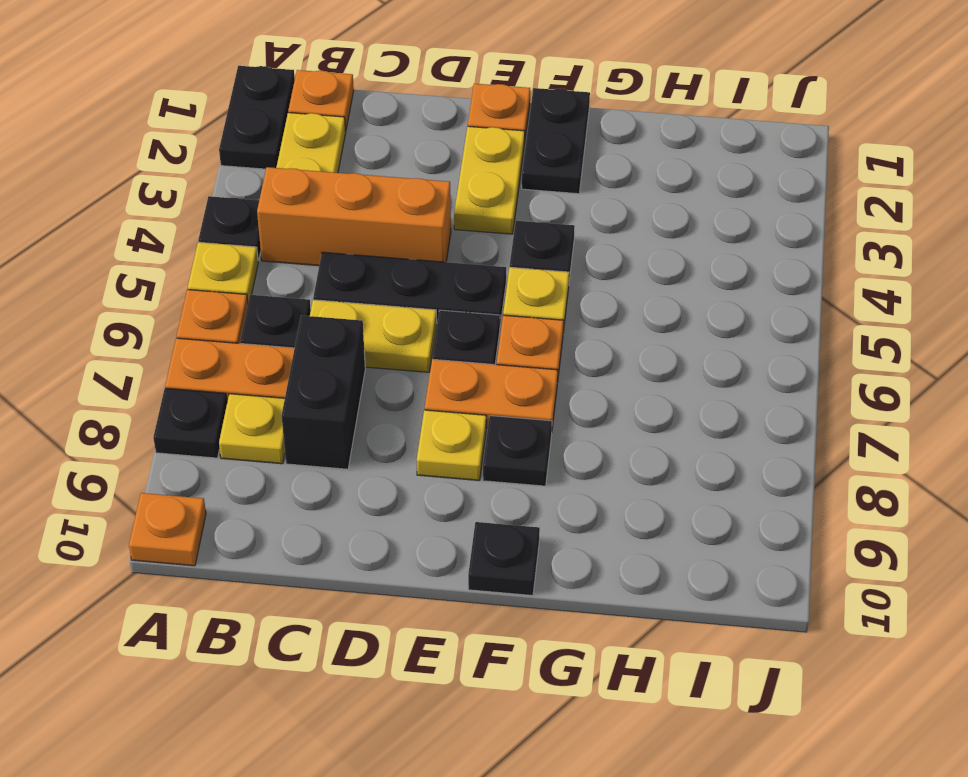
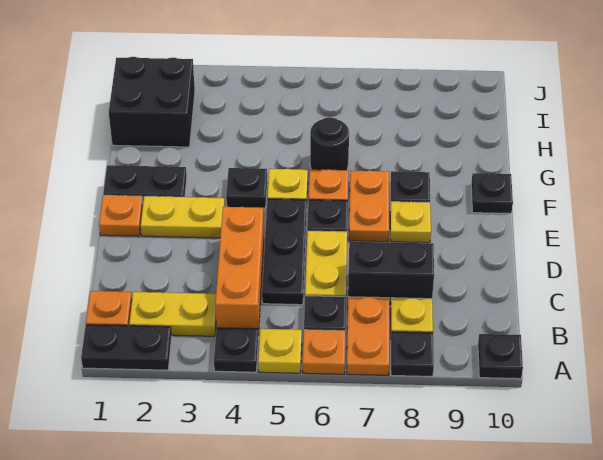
orange 1x1 plate [129,493,206,566] -> black 1x1 plate [478,334,523,379]
none -> black 1x1 round brick [310,117,349,170]
none -> black 2x2 brick [109,57,195,147]

